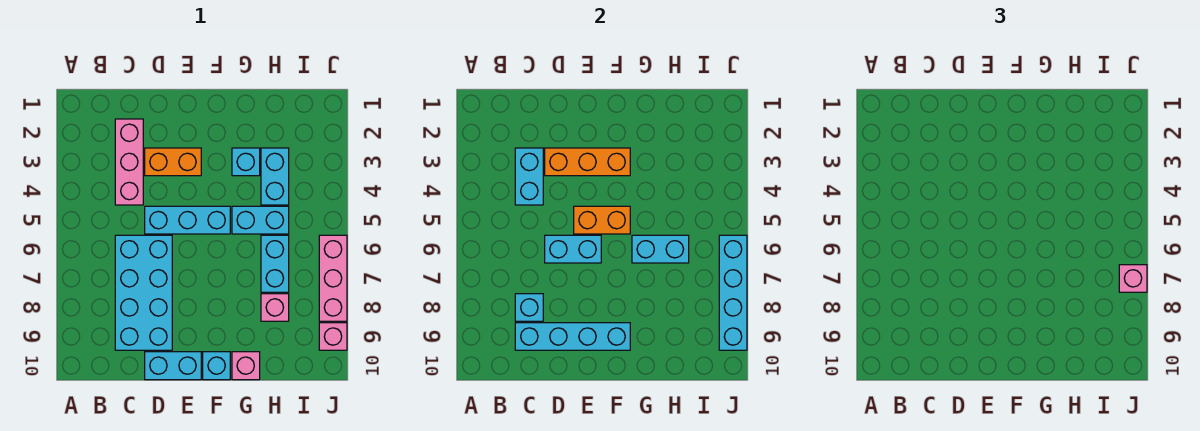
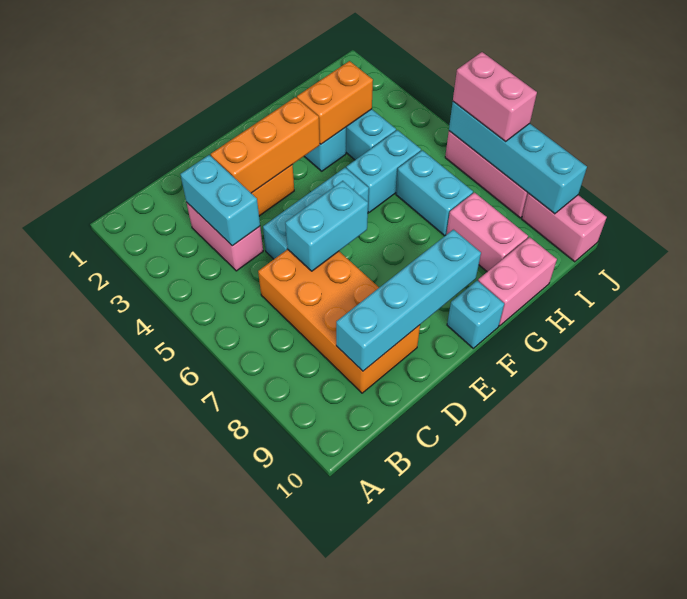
pink 1x3 brick [115,119,143,205] -> pink 1x2 brick [187,203,263,271]
cyan 2x4 brick [115,235,172,350] -> orange 2x4 brick [258,249,420,393]
cyan 1x1 brick [515,294,543,321] -> none
cyan 1x2 brick [145,352,201,380] -> none
orange 1x2 brick [574,206,630,234] -> orange 1x2 brick moved to [297,61,373,144]
cyan 1x2 brick [632,235,689,263] -> none
pink 1x1 brick [232,352,260,380] -> pink 1x2 brick [478,237,557,326]
pink 1x1 brick [261,294,289,321] -> pink 1x2 brick [446,193,528,272]
pink 1x1 brick [1119,265,1147,292] -> pink 1x2 brick [453,52,537,142]
pink 1x1 brick [319,323,347,350] -> pink 1x2 brick [522,193,607,262]

